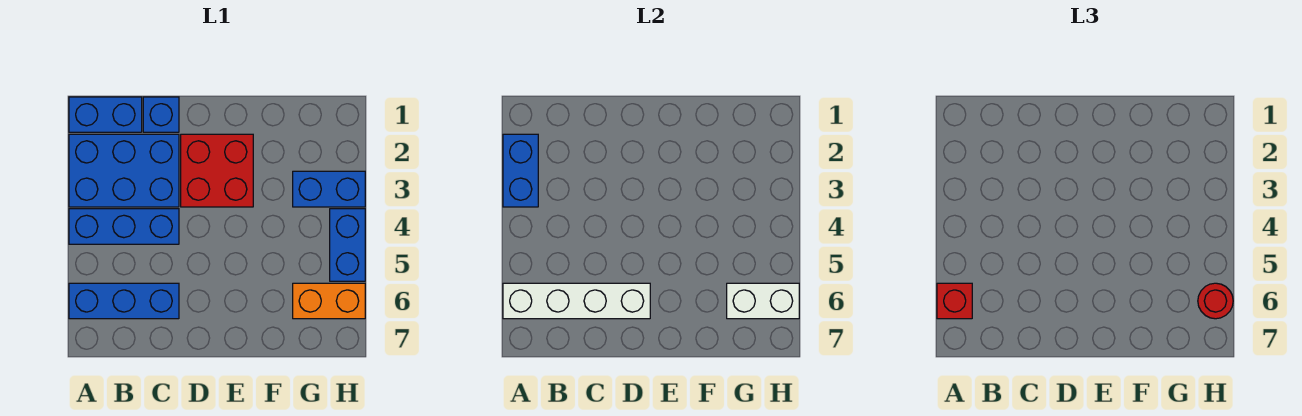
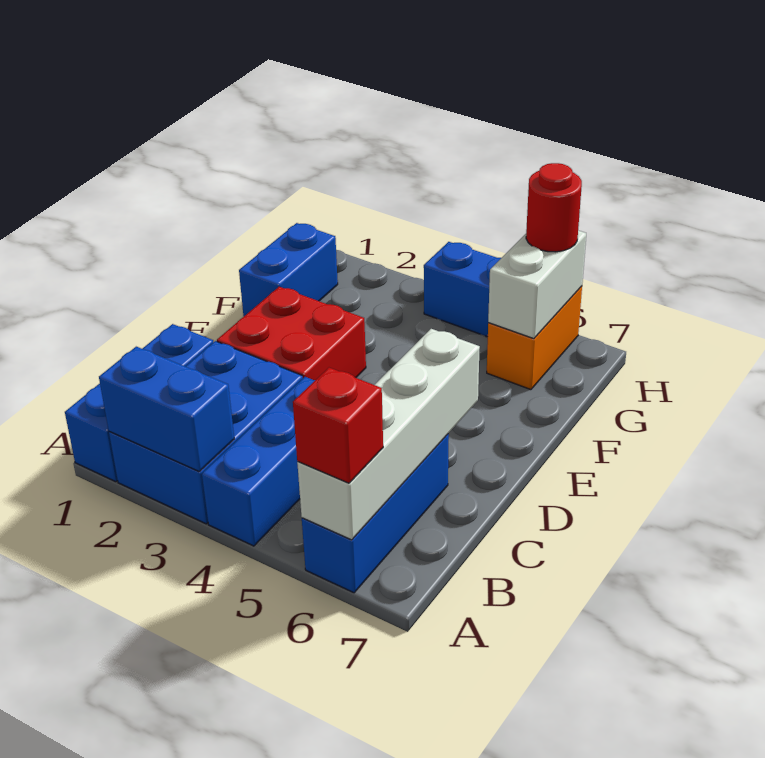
blue 1x2 brick [293,171,365,207] -> blue 1x2 brick moved to [239,223,338,316]

